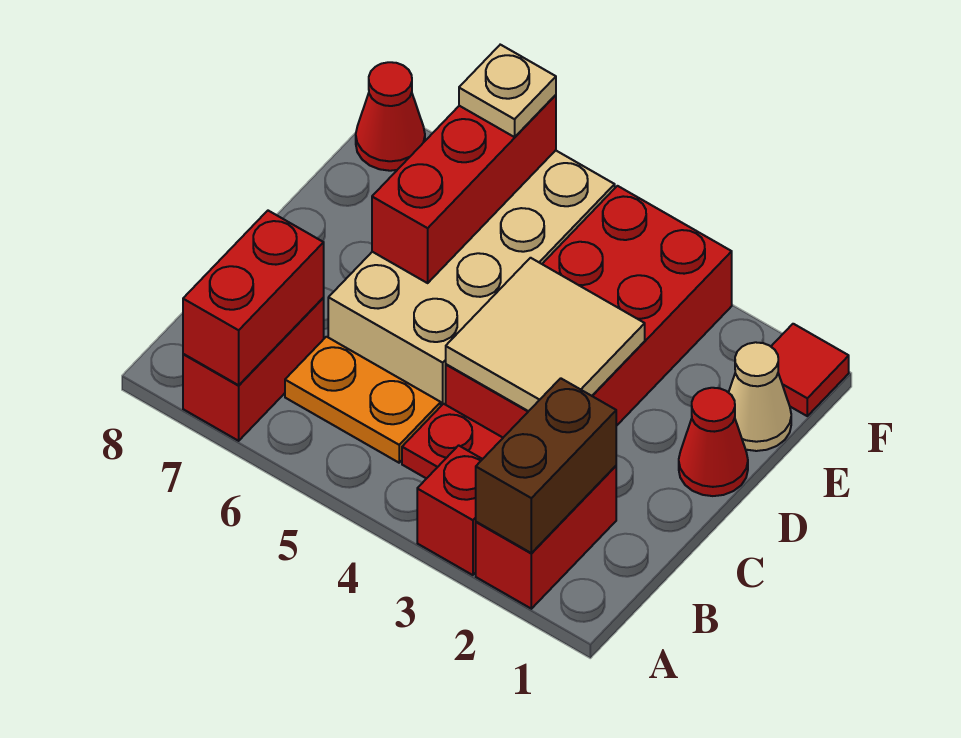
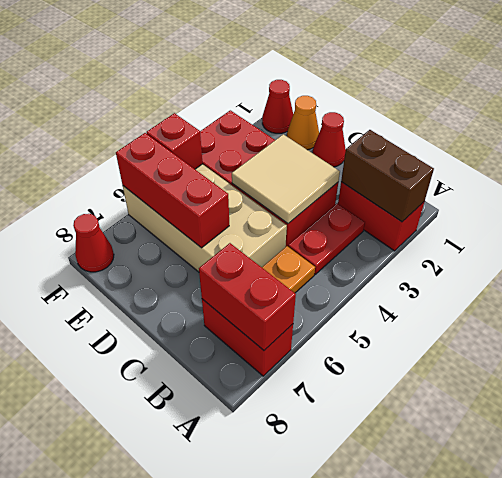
red 1x1 brick [417,445,482,575] -> red 1x1 brick moved to [147,113,203,169]
tan 1x1 cone [729,342,791,451] -> orange 1x1 cone [287,96,319,150]
red 1x1 tile [771,324,849,416] -> red 1x1 cone [262,80,293,133]
tan 1x1 plate [459,45,556,137] -> none

